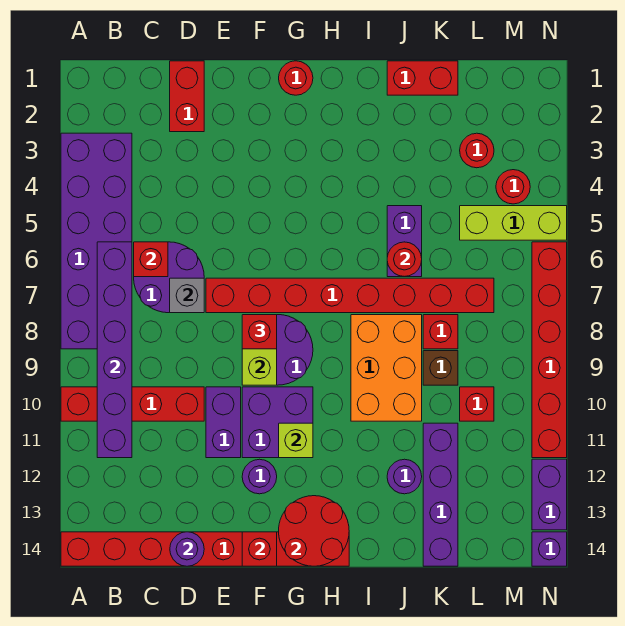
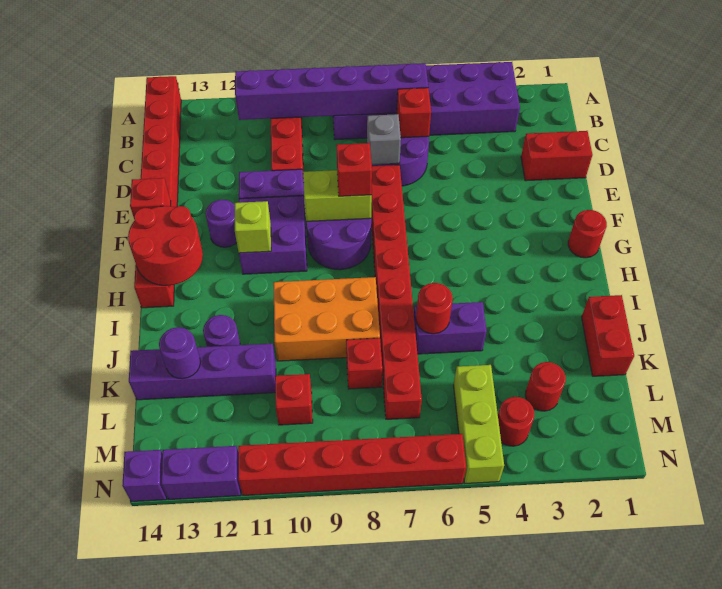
purple 1x1 round brick [170,532,204,566] -> purple 1x1 round brick moved to [159,327,200,379]
brown 1x1 brick [423,351,458,385] -> none

